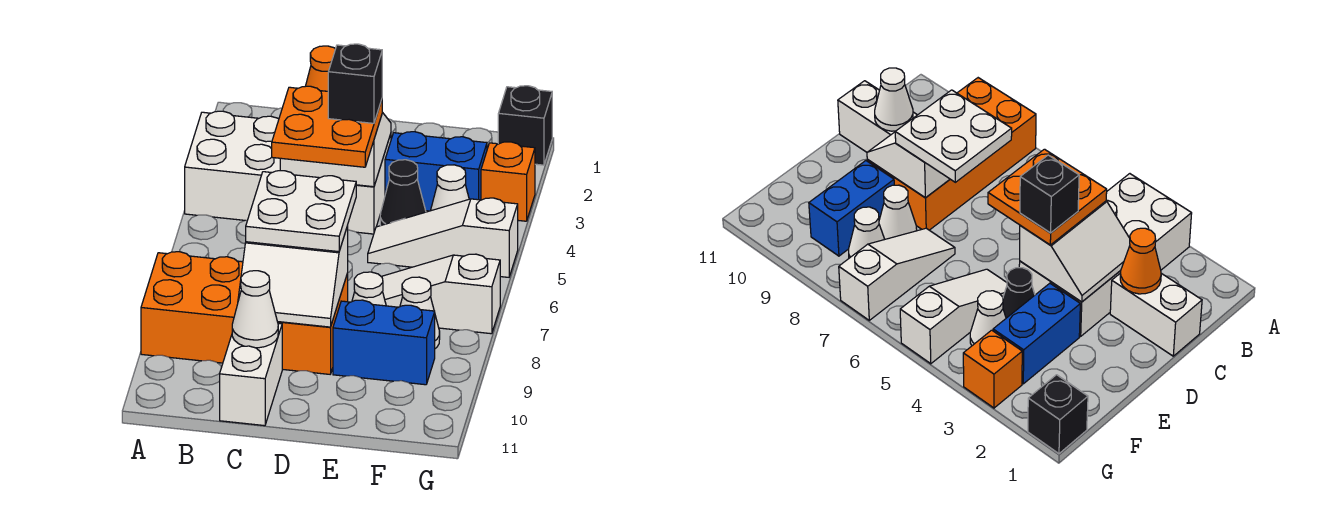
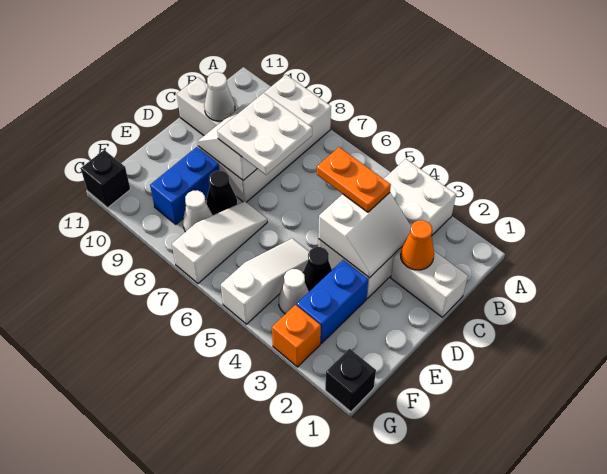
orange 2x4 brick [141,252,348,374] -> white 2x4 brick [198,75,331,202]
orange 2x2 plate [272,86,382,167] -> orange 1x2 plate [317,147,391,212]
black 1x1 brick [328,44,382,123] -> black 1x1 brick moved to [81,150,130,208]
white 1x1 cone [352,272,386,306] -> black 1x1 cone [206,170,237,215]

